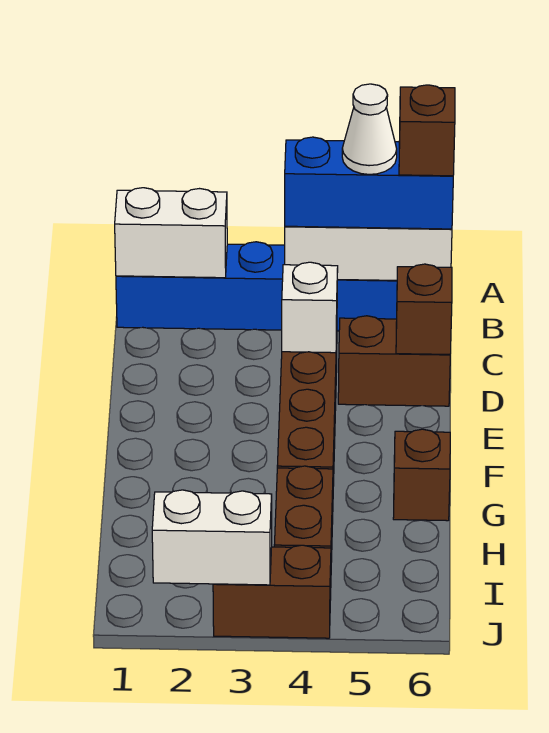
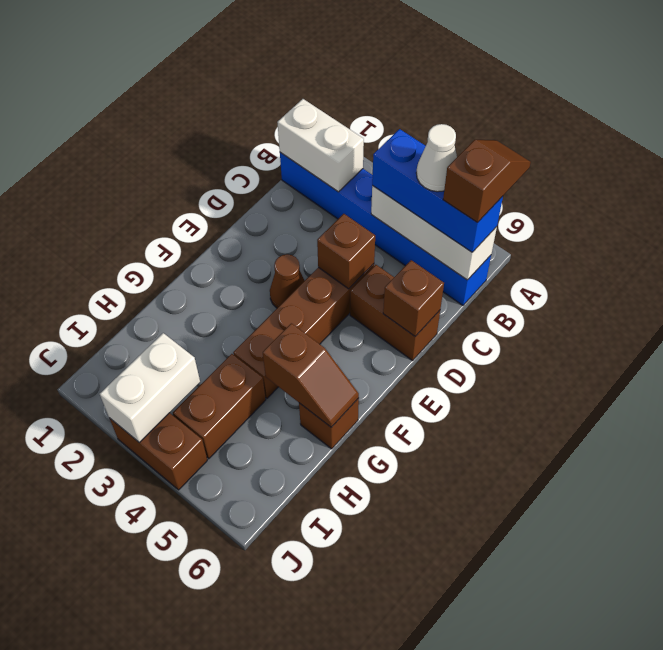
white 1x1 brick [282,262,338,353] -> brown 1x1 brick [317,214,375,289]
none -> brown 1x1 cone [270,254,305,308]
none -> brown 1x2 slope [263,323,359,427]
white 1x2 brick [152,490,272,585] -> white 1x2 brick turned to [100,333,200,442]

